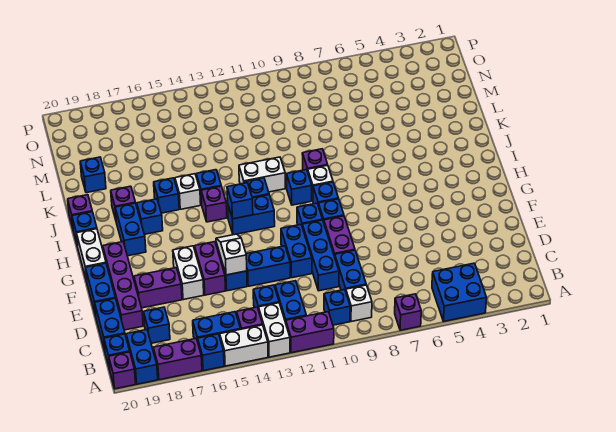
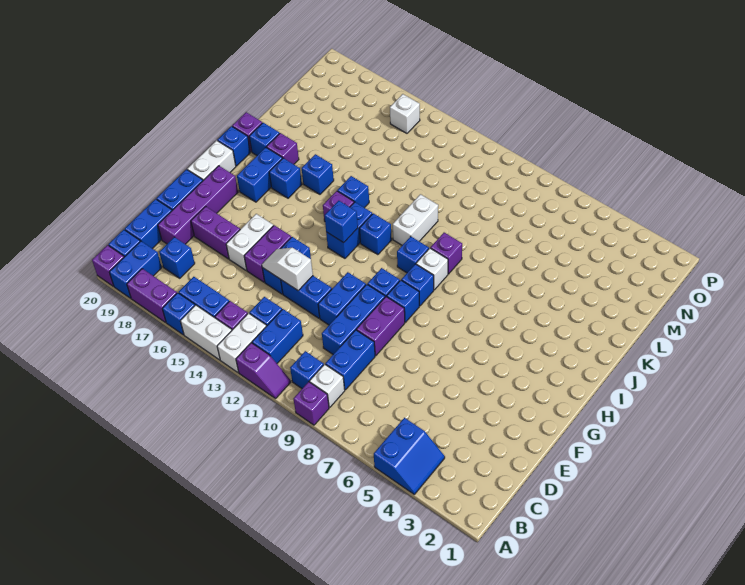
blue 2x2 brick [432,263,487,321] -> blue 2x2 slope [374,418,445,494]
purple 1x1 brick [395,294,421,330] -> purple 1x1 brick moved to [294,382,329,425]
purple 1x2 brick [286,312,334,353] -> purple 1x2 slope [236,343,291,399]
white 1x2 slope [216,234,247,275] -> white 1x2 slope turned to [262,248,313,290]
blue 1x2 brick [228,195,275,235] -> blue 1x2 brick turned to [326,202,372,258]
white 1x2 brick [239,157,285,192] -> white 1x2 brick turned to [393,194,438,245]
white 1x1 brick [175,174,201,209] -> white 1x1 brick moved to [390,94,420,133]
blue 1x1 brick [80,157,106,193] -> blue 1x1 brick moved to [249,123,280,155]

